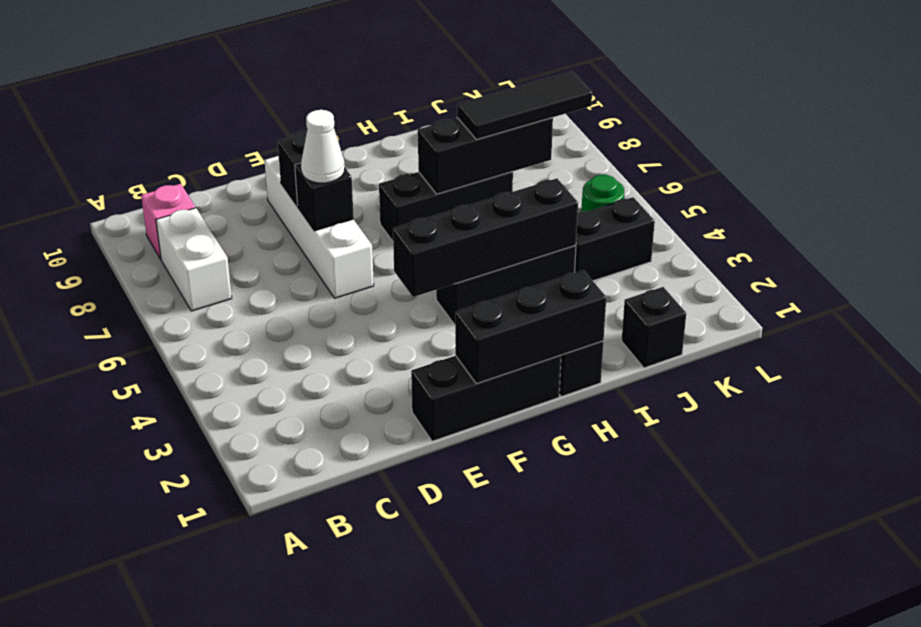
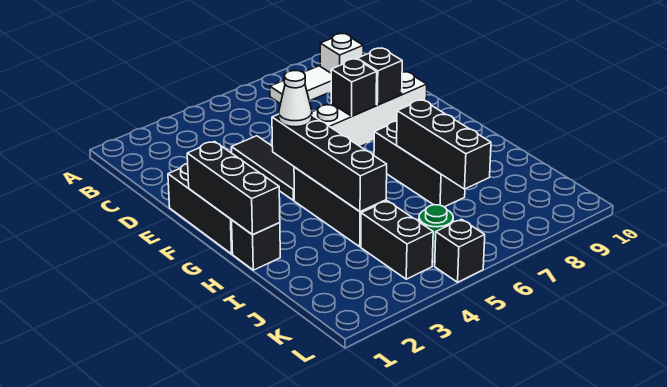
white 1x2 brick [156,208,232,311] -> white 1x2 tile [270,66,331,104]
pink 1x1 brick [141,184,196,259] -> white 1x1 brick [320,34,363,73]
white 1x1 cone [301,110,345,183] -> white 1x1 cone moved to [279,71,312,127]
black 1x3 tile [457,71,592,139] -> black 1x3 tile moved to [231,136,294,200]
black 1x1 brick [622,287,686,368] -> black 1x1 brick moved to [435,219,485,282]

